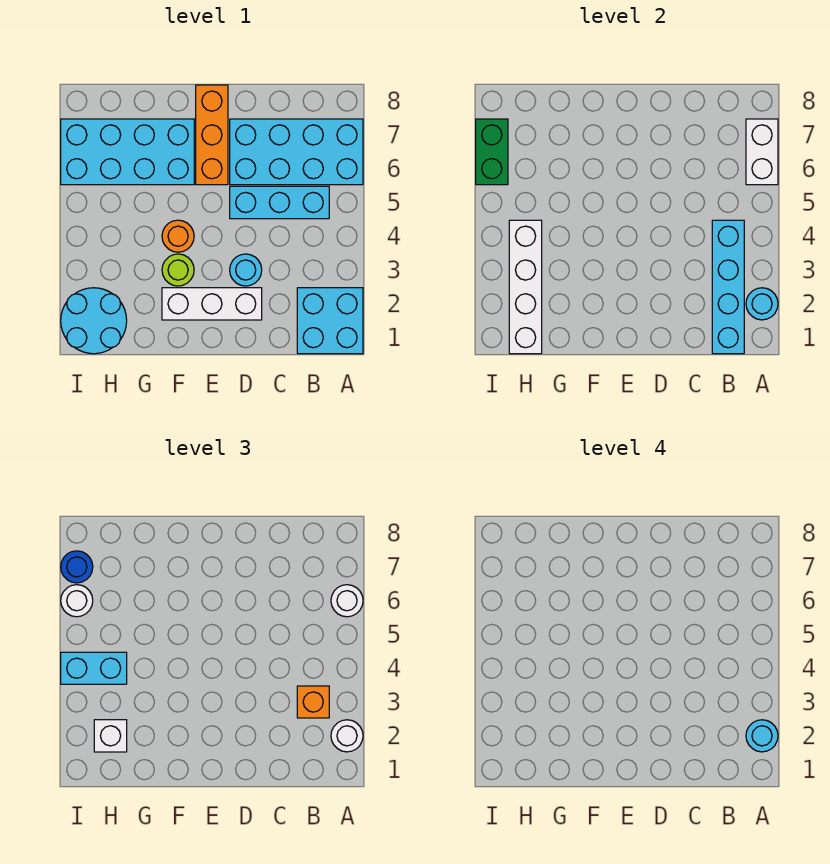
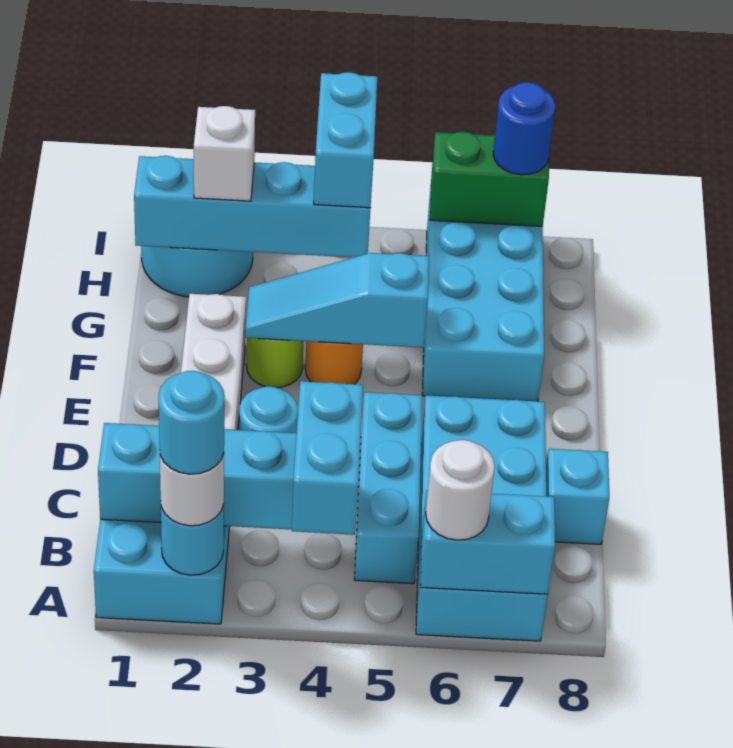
none -> cyan 1x2 brick [292,381,363,535]
white 1x2 brick [746,119,778,185] -> cyan 1x2 brick [420,490,555,595]
orange 1x1 brick [297,686,329,718] -> none
none -> cyan 1x1 brick [546,449,609,544]
orange 1x3 brick [196,85,228,185] -> none
none -> cyan 1x3 slope [245,253,429,348]
white 1x4 brick [509,220,542,354] -> cyan 1x4 brick [134,156,370,257]
white 1x1 round brick [61,585,93,617] -> none

